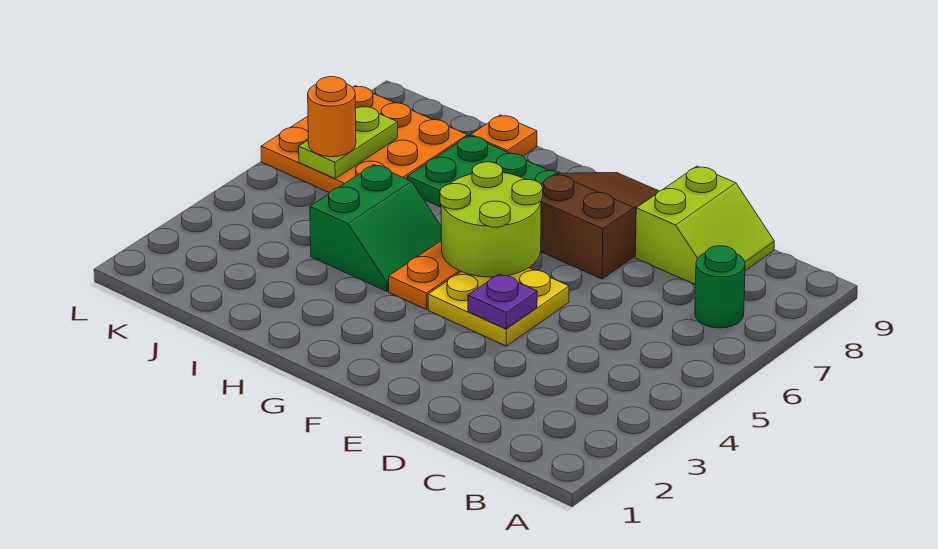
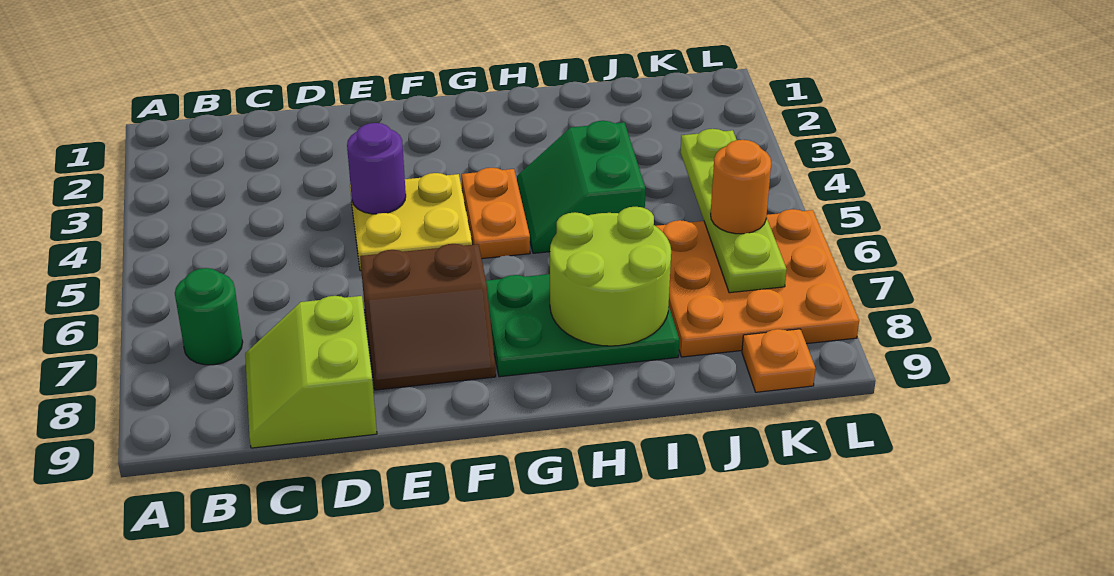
purple 1x1 plate [468,274,537,329] -> purple 1x1 round brick [347,123,406,214]
brown 2x3 slope [541,173,659,279] -> brown 2x2 slope [360,244,496,390]
lime 2x2 round brick [440,162,543,277] -> lime 2x2 round brick moved to [550,207,671,346]
orange 1x1 plate [471,115,537,156] -> orange 1x1 plate moved to [742,329,816,392]
lime 1x2 plate [299,106,398,178] -> lime 1x4 plate [680,129,787,293]

